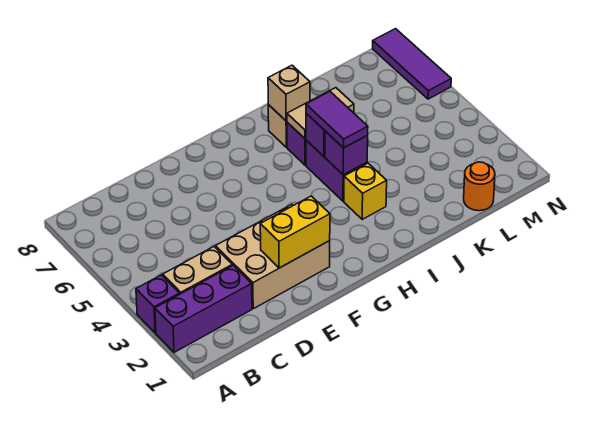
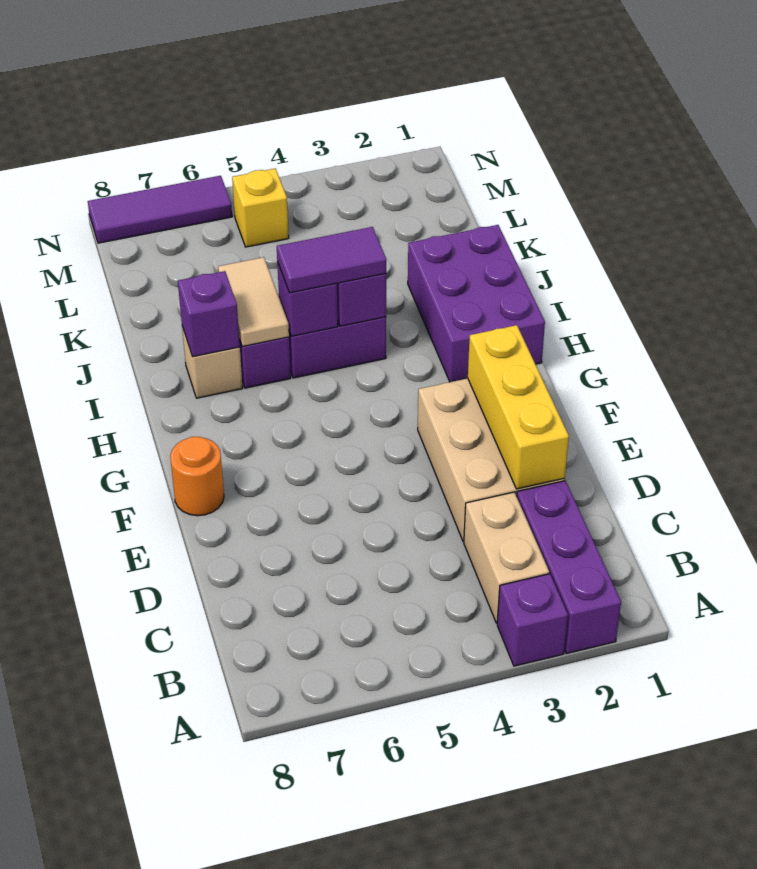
yellow 1x2 brick [260,196,330,268] -> yellow 1x3 brick [468,325,569,489]
none -> purple 2x3 brick [408,225,545,382]
yellow 1x1 brick [344,163,387,219] -> yellow 1x1 brick moved to [232,168,289,247]
tan 1x1 brick [268,65,310,121] -> purple 1x1 brick [178,271,240,357]
orange 1x1 round brick [464,162,495,211] -> orange 1x1 round brick moved to [170,437,224,516]

